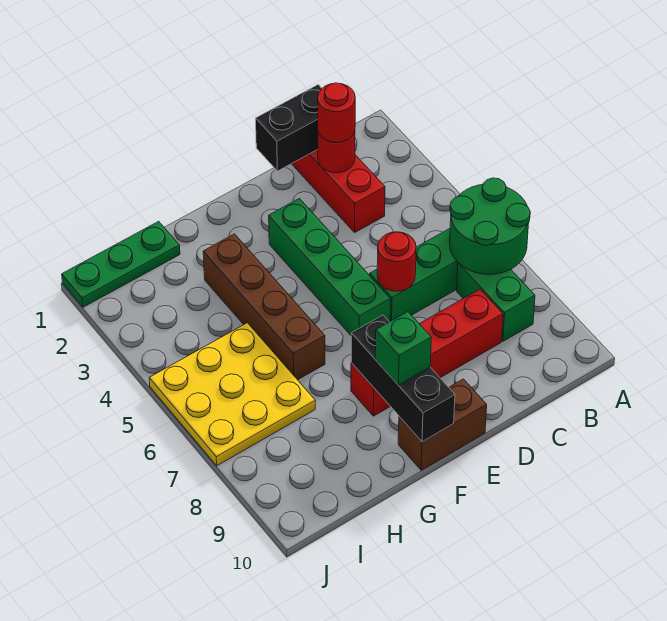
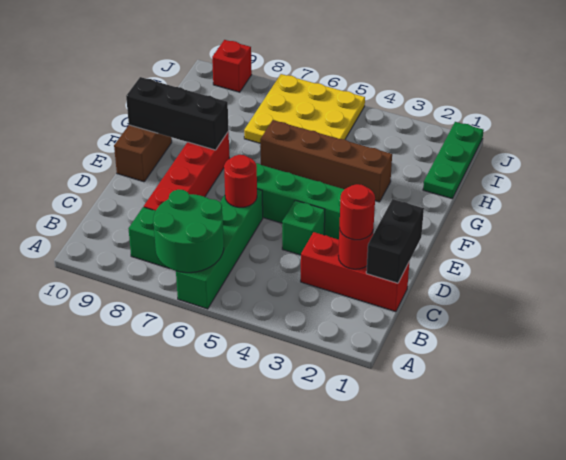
green 1x1 brick [375,312,431,385] -> green 1x1 brick moved to [282,200,325,255]
none -> red 1x1 brick [212,40,252,92]

